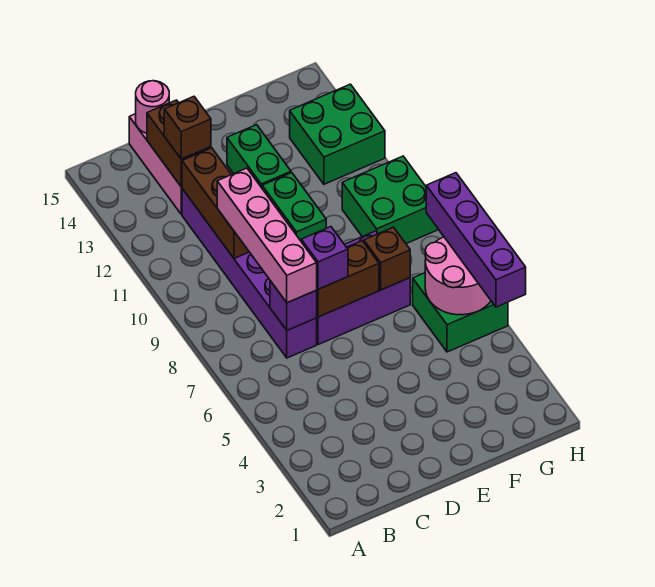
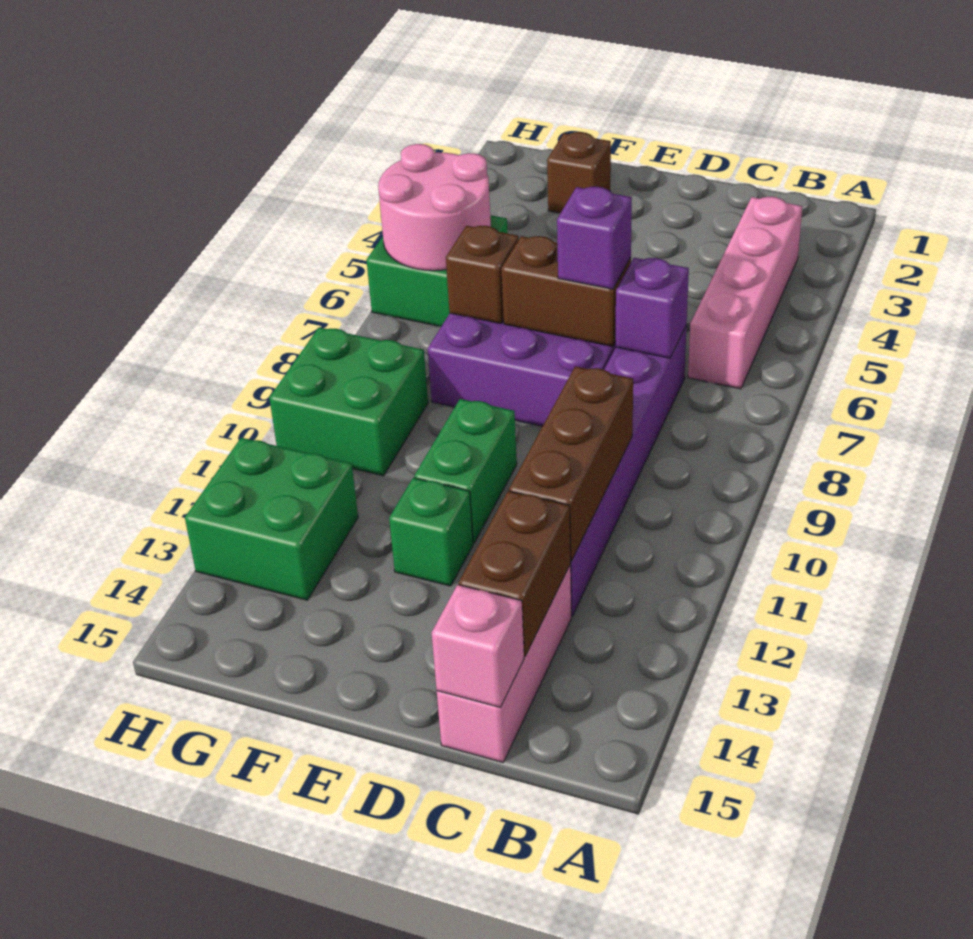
pink 1x4 brick [217,168,317,303] -> pink 1x4 brick moved to [688,197,802,389]
brown 1x1 brick [164,96,211,159] -> brown 1x1 brick moved to [547,132,611,213]
pink 1x1 round brick [136,81,169,133] -> pink 1x1 brick [432,585,524,707]
green 1x2 brick [227,125,291,188] -> green 1x1 brick [389,478,473,586]
purple 1x4 brick [426,173,526,307] -> none

